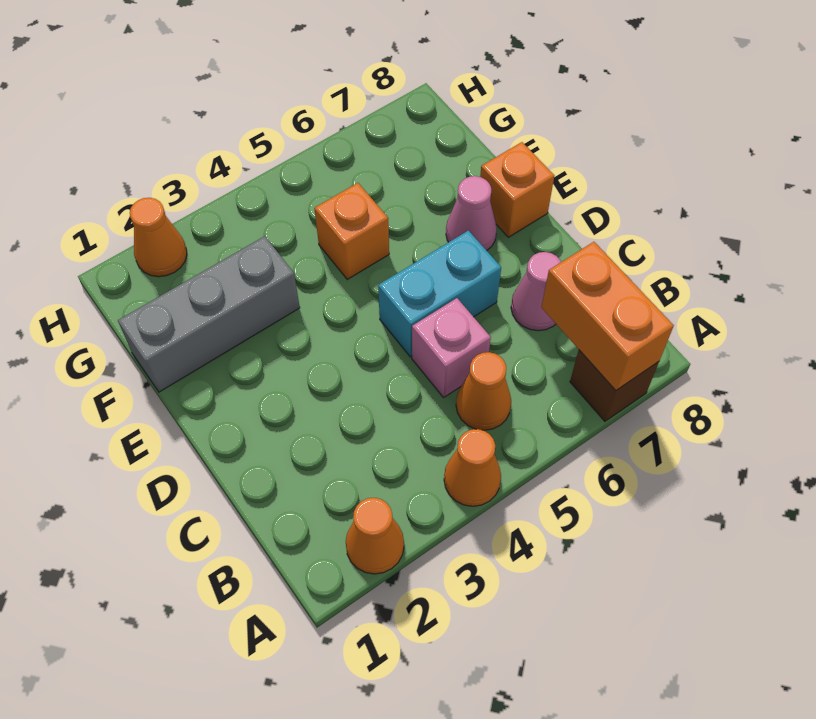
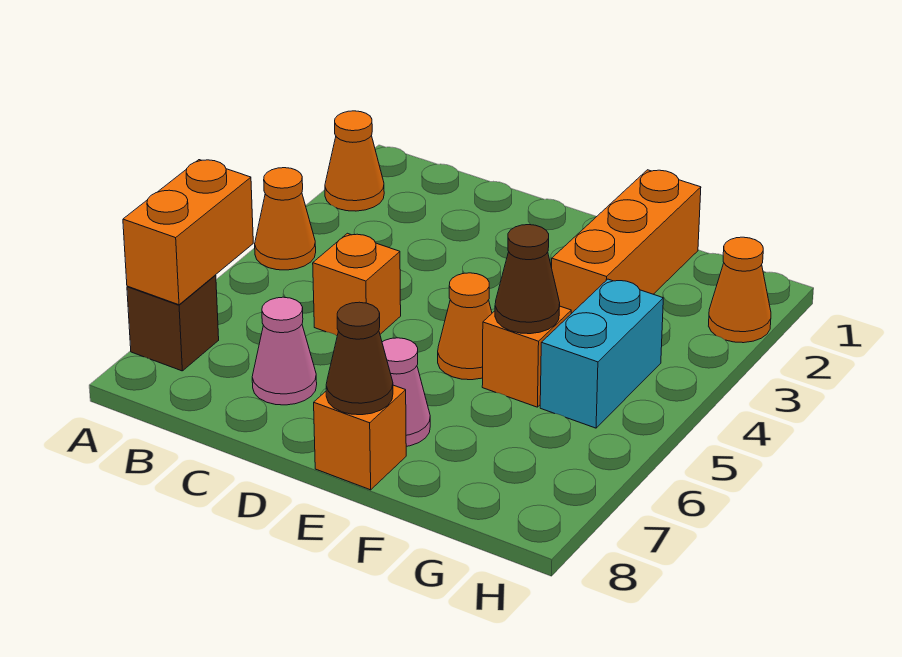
orange 1x2 brick [541,242,674,390] -> orange 1x2 brick turned to [123,160,253,305]
orange 1x1 cone [456,352,511,430] -> orange 1x1 cone moved to [438,273,492,380]
pink 1x1 brick [412,298,491,397] -> orange 1x1 brick [313,233,401,336]
cyan 1x2 brick [378,231,501,357] -> cyan 1x2 brick moved to [540,279,663,428]
none -> brown 1x1 cone [326,302,393,415]
grey 1x3 brick [118,236,300,392] -> orange 1x3 brick [552,170,701,314]
none -> brown 1x1 cone [495,225,560,334]

